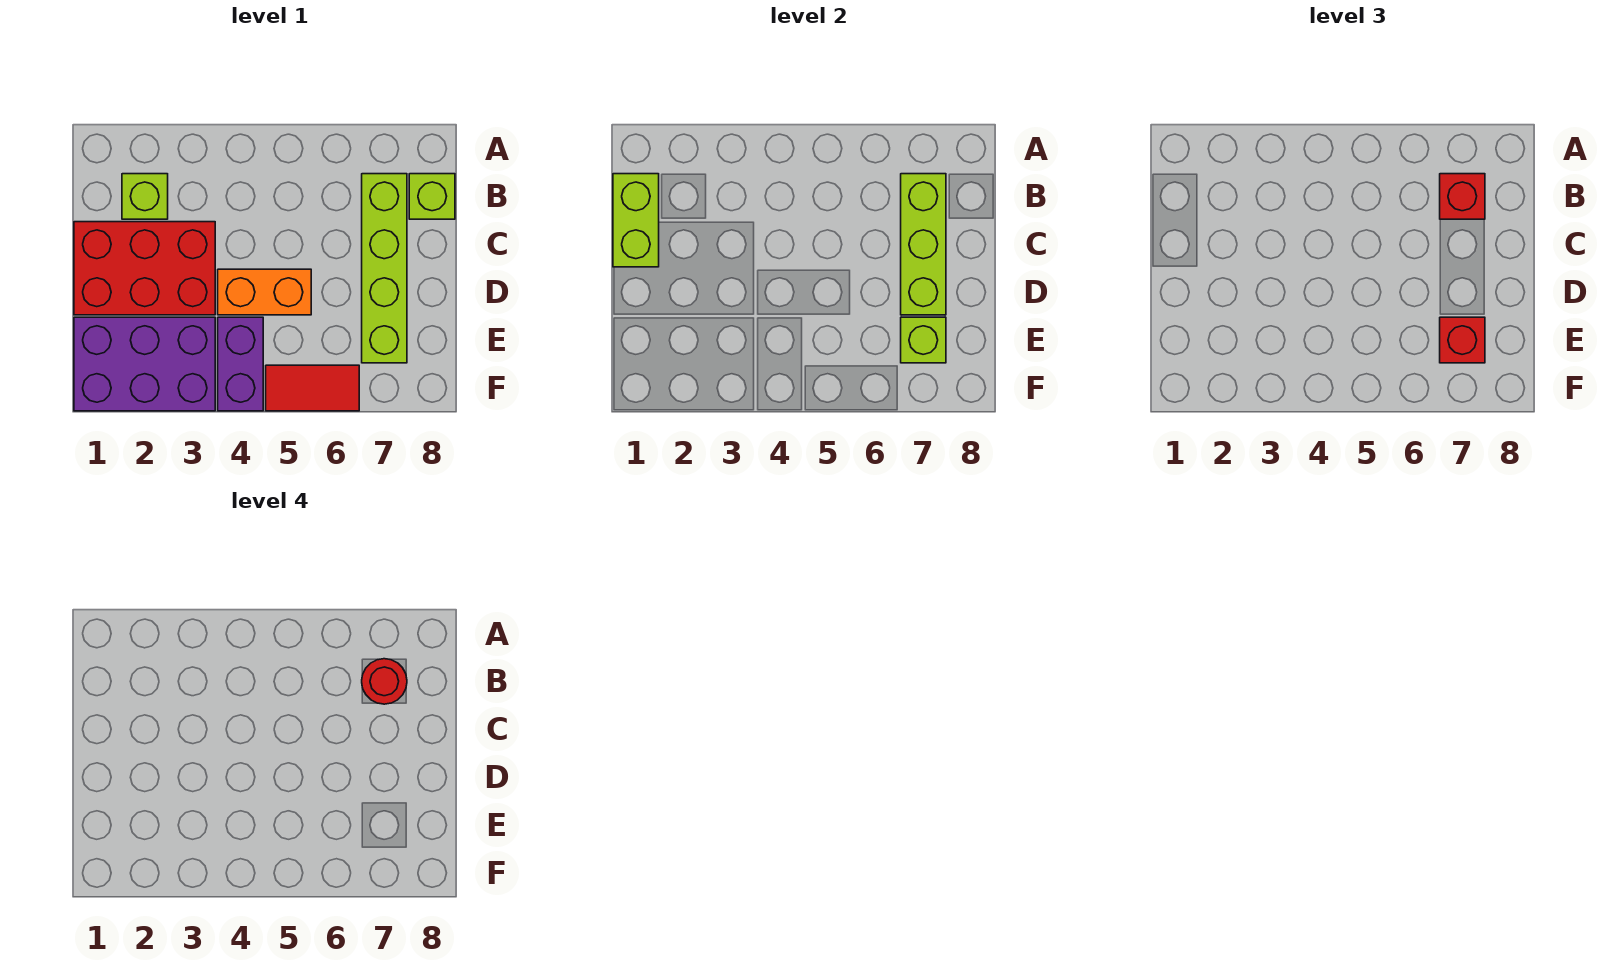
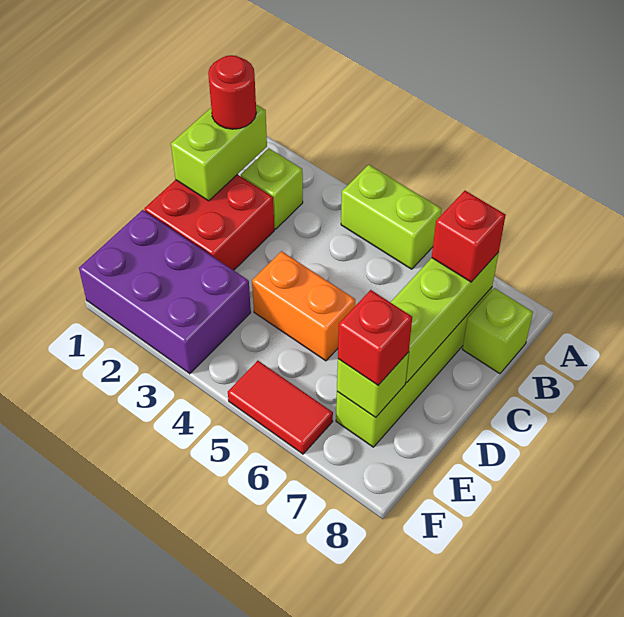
none -> lime 1x2 brick [341,165,441,269]
red 1x1 round brick [362,659,407,704] -> red 1x1 round brick moved to [208,55,256,129]
red 2x3 brick [74,222,215,315] -> red 2x2 brick [144,174,274,270]
purple 1x2 brick [218,317,263,411] -> none

